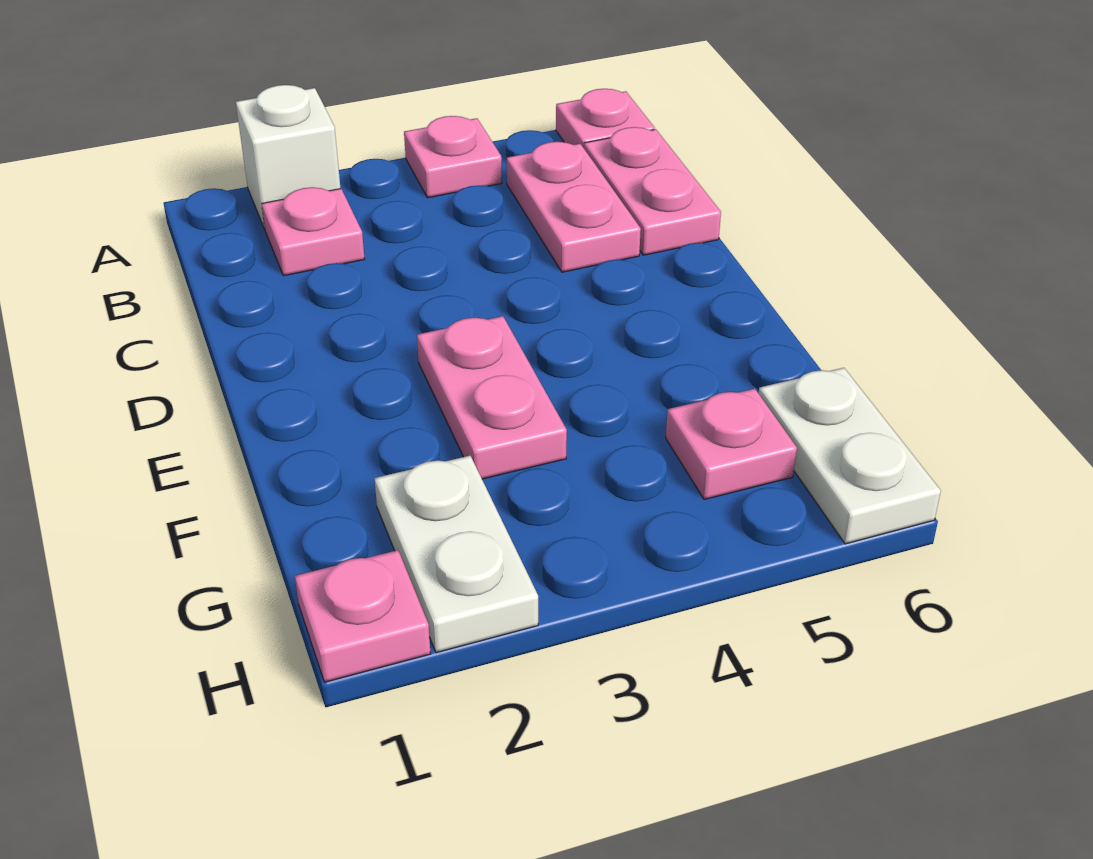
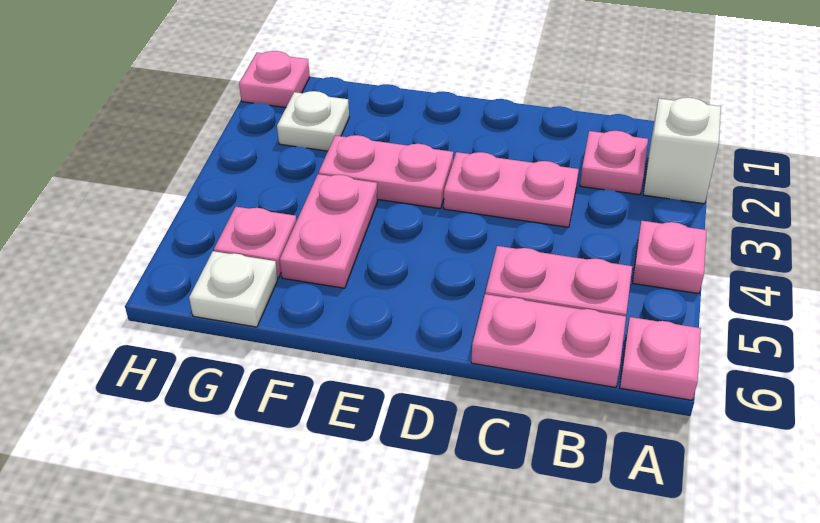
none -> pink 1x2 plate [444,152,579,227]
none -> pink 1x2 plate [280,174,378,288]
white 1x2 plate [374,456,538,653] -> white 1x1 plate [277,91,349,151]
white 1x2 plate [759,368,941,544] -> white 1x1 plate [189,251,278,327]

